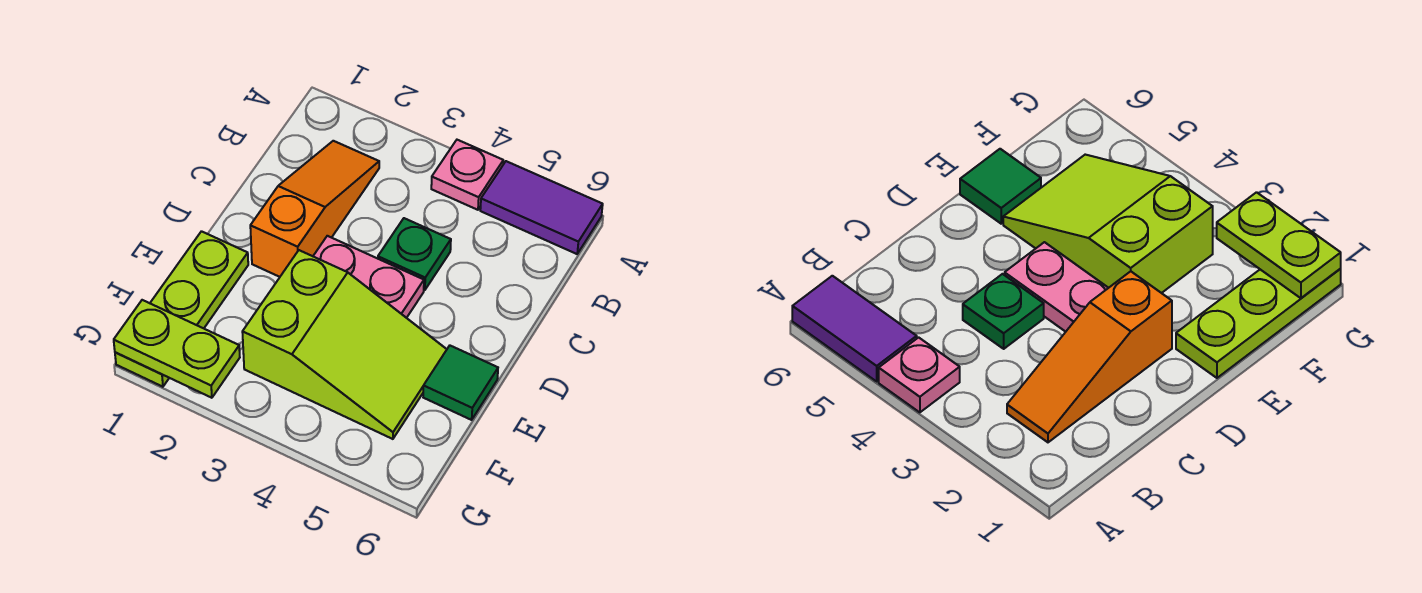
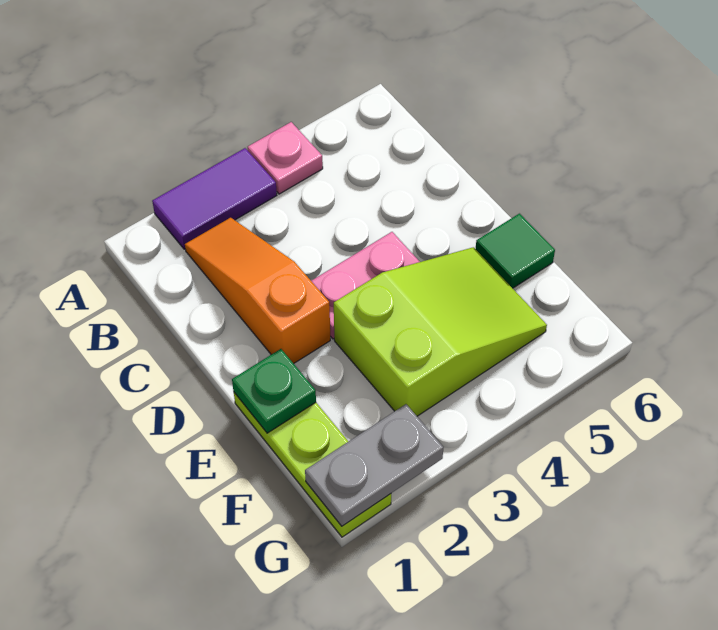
purple 1x2 tile [480,161,603,254] -> purple 1x2 tile moved to [152,148,277,249]
green 1x1 plate [378,218,451,290] -> green 1x1 plate moved to [232,349,316,433]
lime 1x2 plate [114,300,240,398] -> grey 1x2 plate [305,404,444,526]

